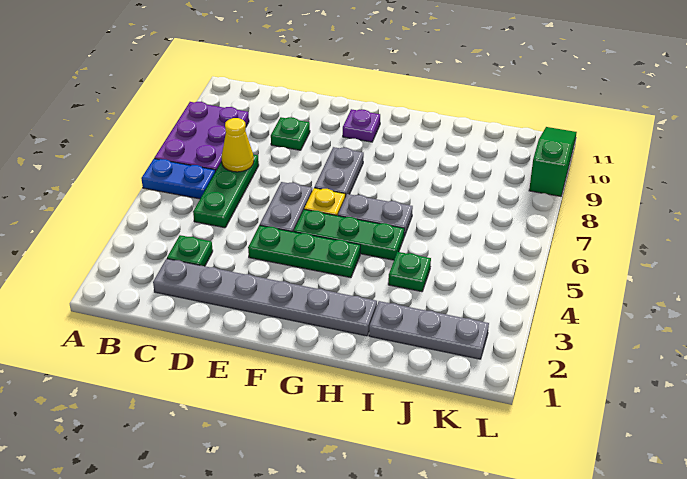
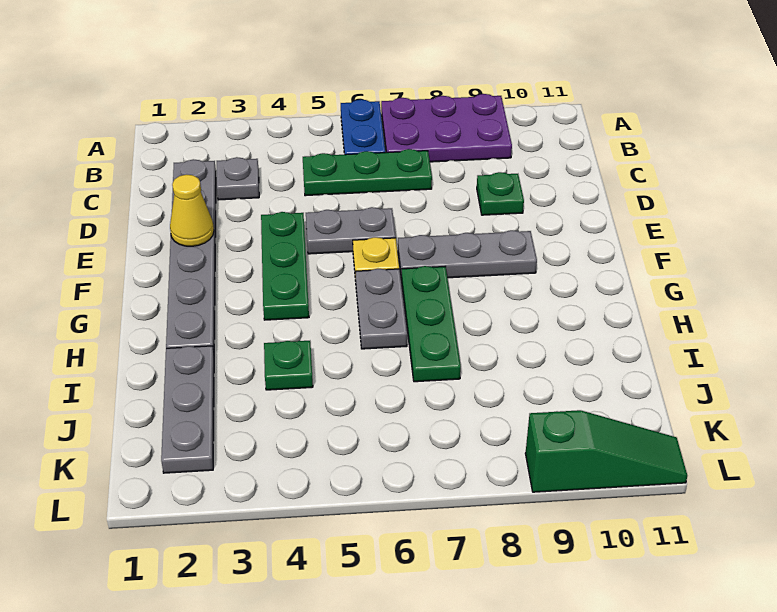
green 1x1 plate [167,235,213,266] -> grey 1x1 plate [217,157,259,200]
yellow 1x1 cone [221,118,254,172] -> yellow 1x1 cone moved to [170,174,214,246]
green 1x3 plate [294,210,404,260] -> green 1x3 plate moved to [402,266,461,382]
grey 1x2 plate [314,147,364,197] -> grey 1x3 plate [398,230,537,280]
purple 1x1 plate [343,109,380,142] -> none

